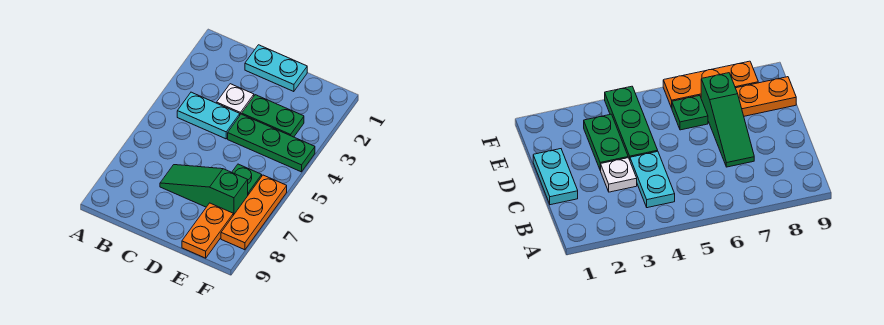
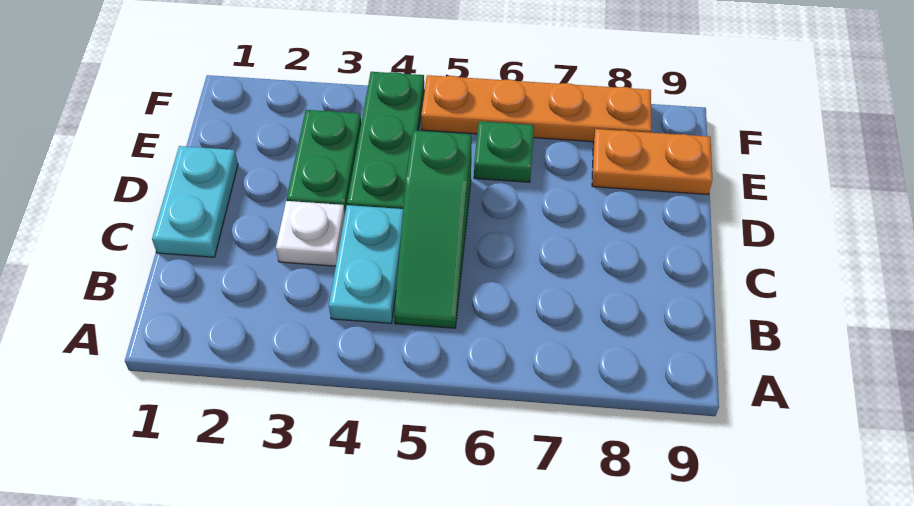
green 1x3 slope [160,165,248,215] -> green 1x3 slope moved to [394,130,472,328]
orange 1x3 plate [221,175,287,250] -> orange 1x4 plate [421,75,651,142]

